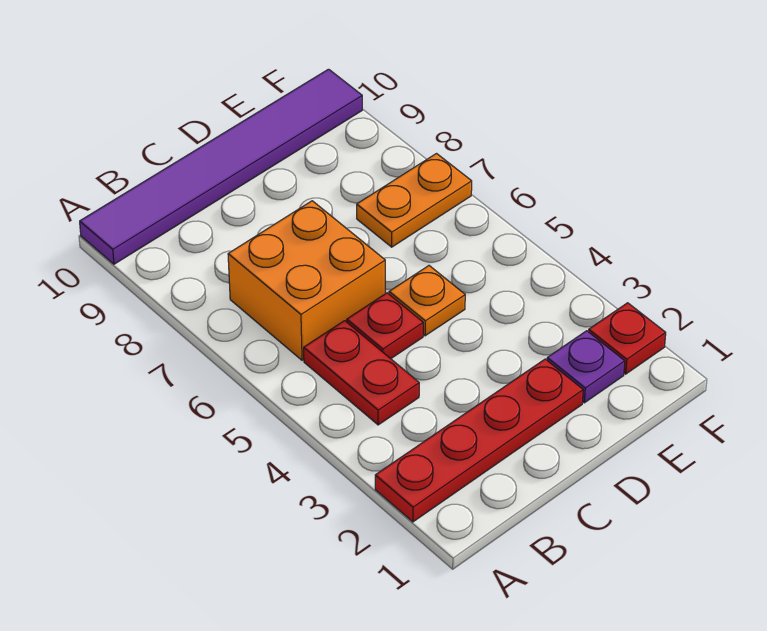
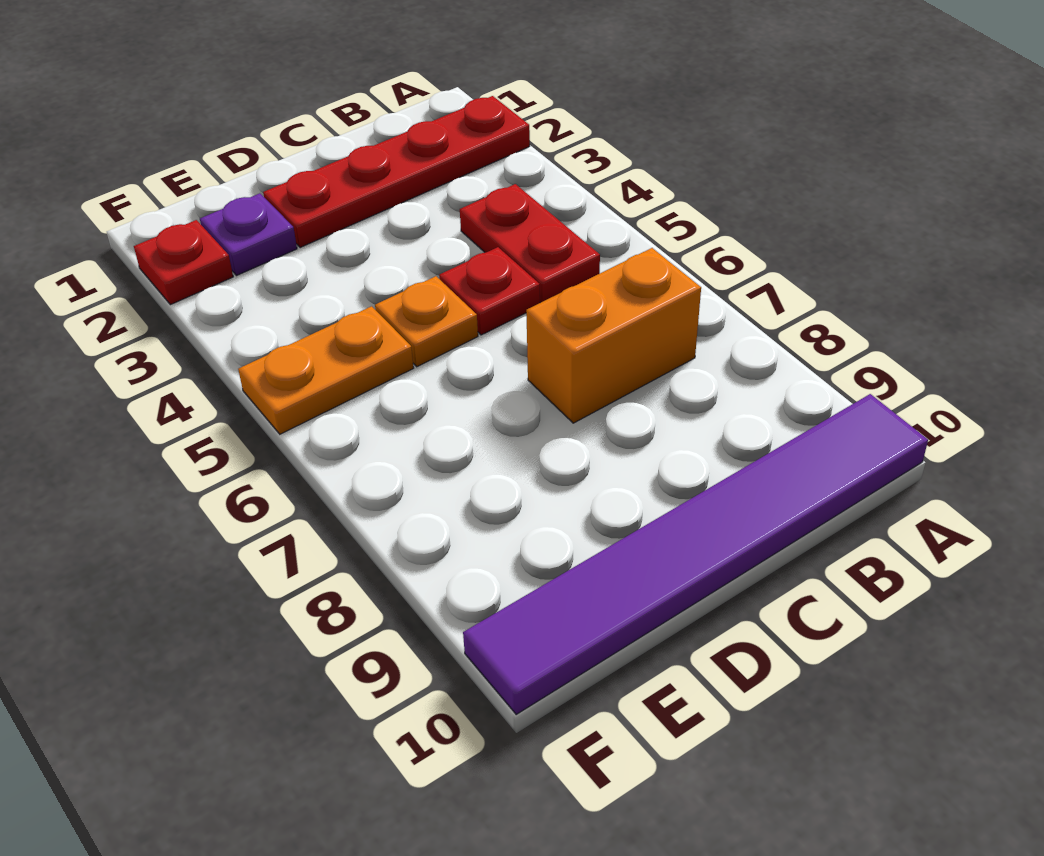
orange 2x2 brick [228,201,385,360] -> orange 1x2 brick [526,248,701,423]
orange 1x2 plate [357,154,472,247] -> orange 1x2 plate moved to [238,306,414,434]

